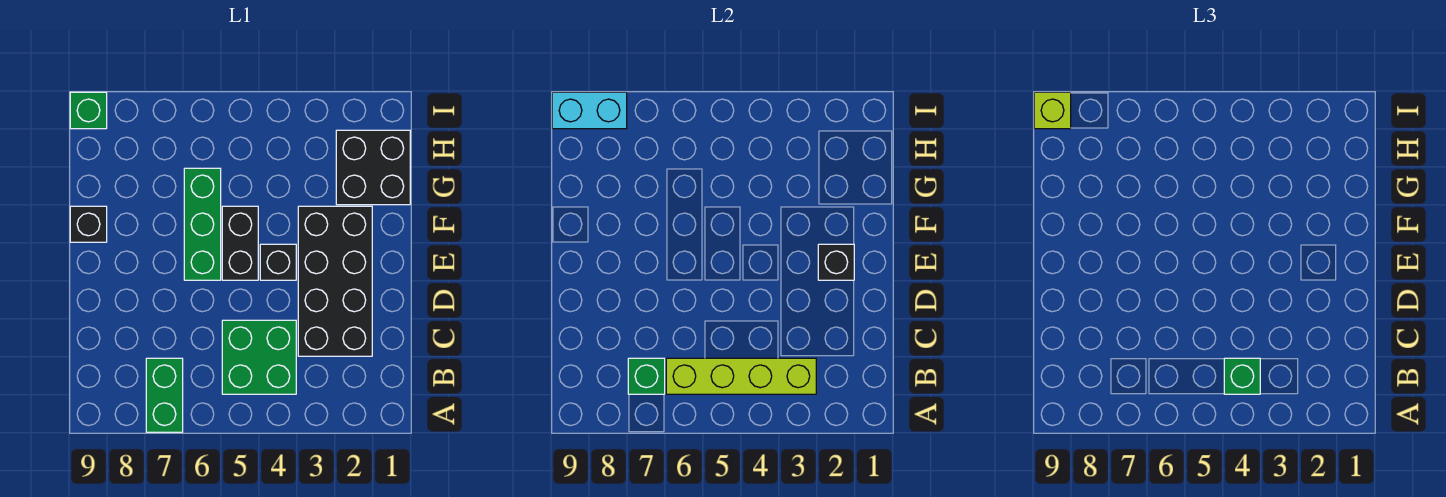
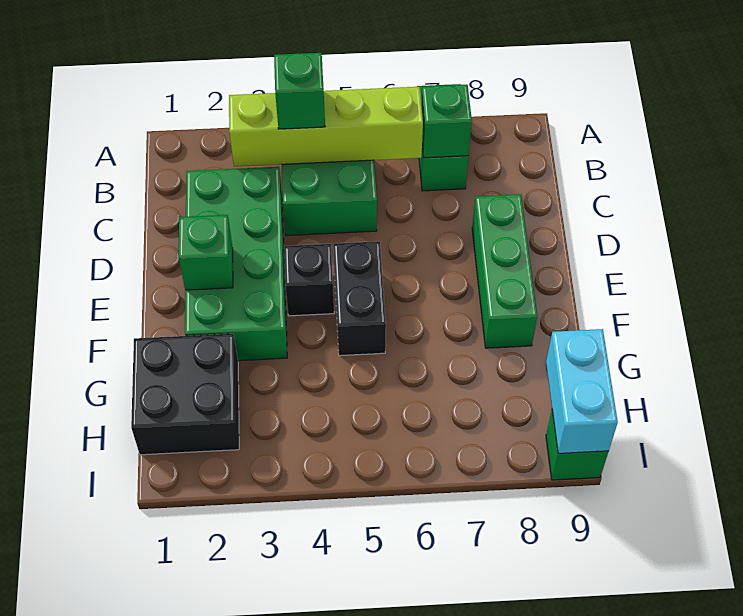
black 2x4 brick [298,206,372,356] -> green 2x4 brick [185,167,287,361]
black 1x1 brick [818,244,854,280] -> green 1x1 brick [179,215,233,290]
green 1x3 brick [184,168,221,280] -> green 1x3 brick moved to [472,194,537,348]
black 1x1 brick [70,206,107,242] -> none
cyan 1x2 brick [552,92,627,129] -> cyan 1x2 brick turned to [546,329,618,453]
lime 1x1 brick [1034,92,1071,129] -> none

